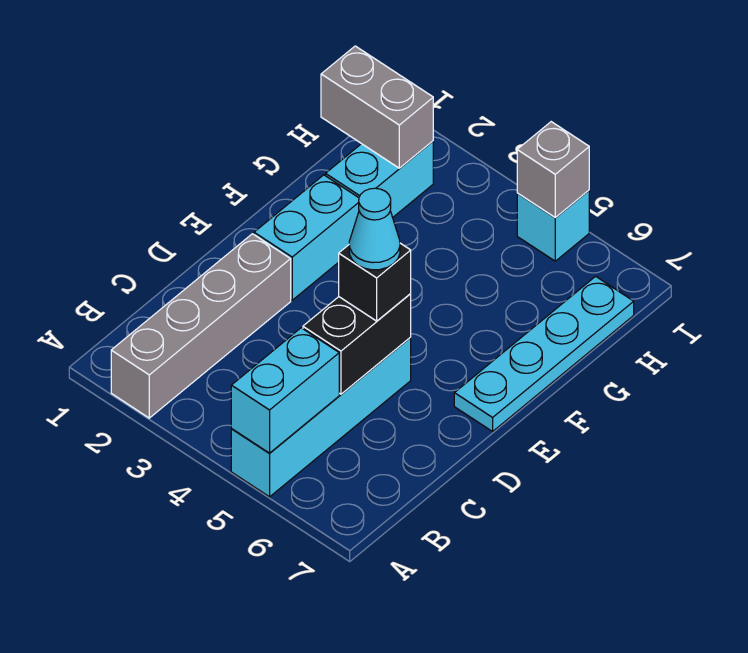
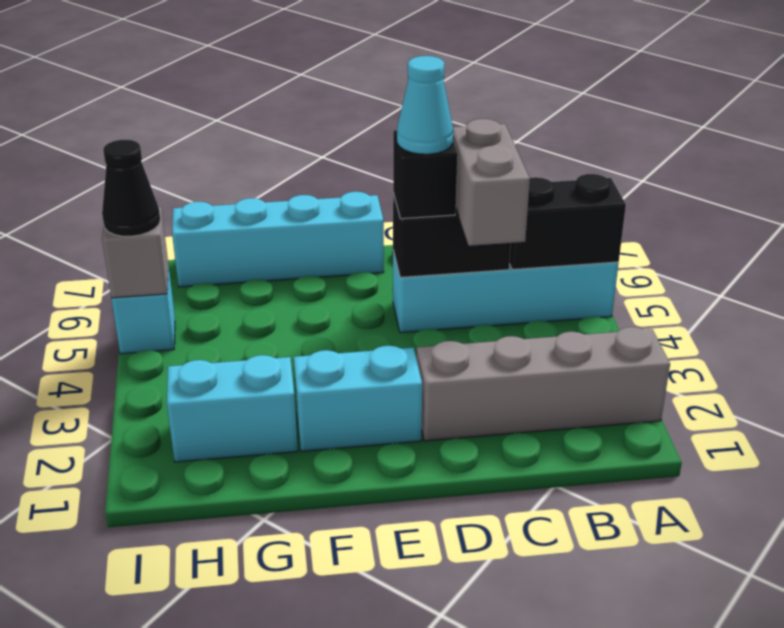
cyan 1x2 brick [231,328,339,453] -> black 1x2 brick [509,174,626,270]
cyan 1x4 plate [454,276,634,431] -> cyan 1x4 brick [172,192,384,287]
grey 1x2 brick [321,46,433,168] -> grey 1x2 brick moved to [453,119,530,246]
none -> black 1x1 cone [102,140,161,236]

